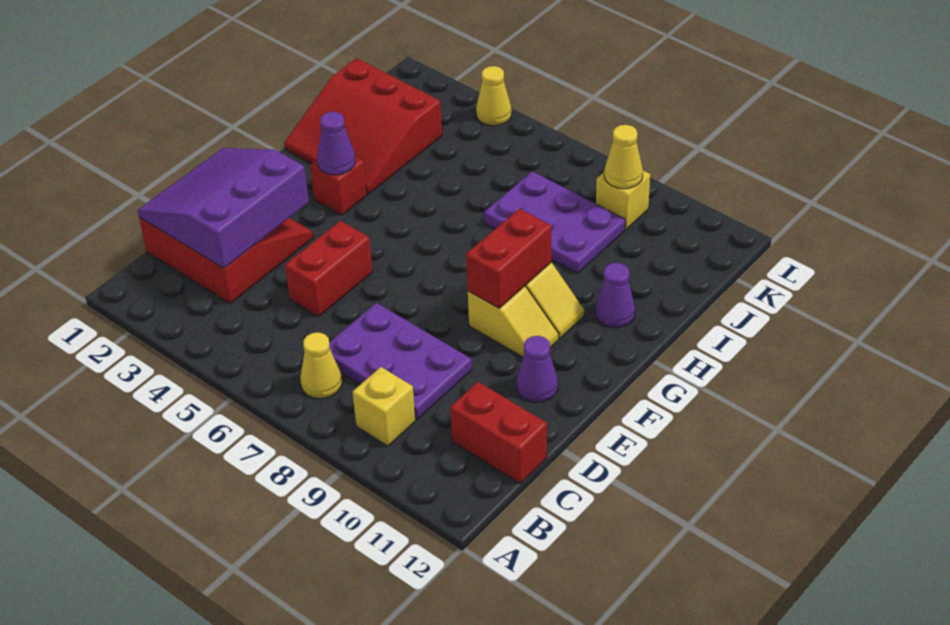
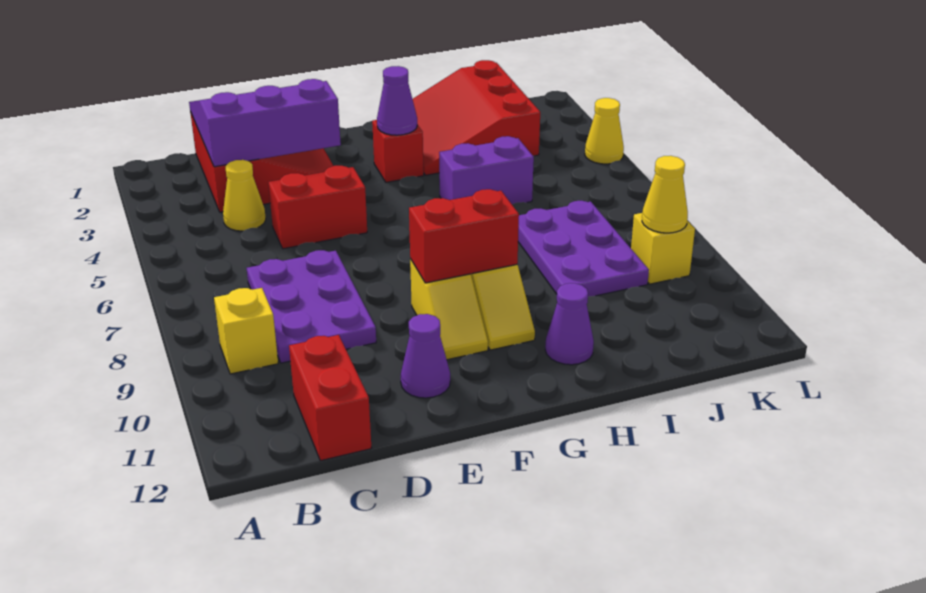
yellow 1x1 cone [300,332,342,399] -> yellow 1x1 cone moved to [223,160,266,231]
none -> purple 1x2 brick [439,136,534,204]

